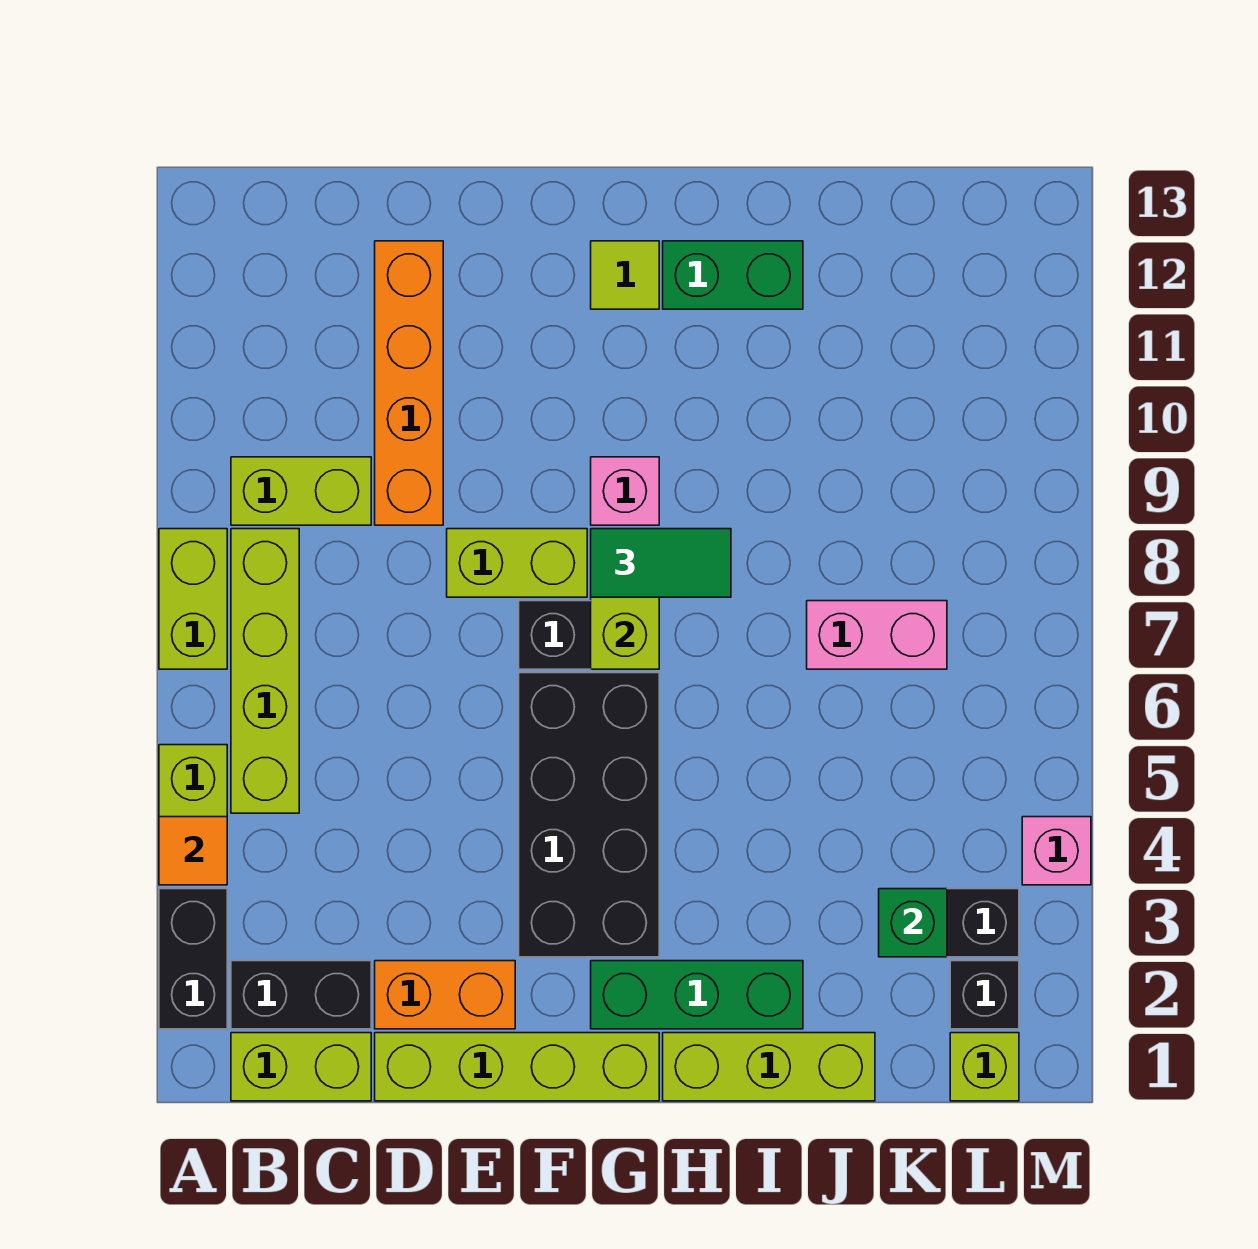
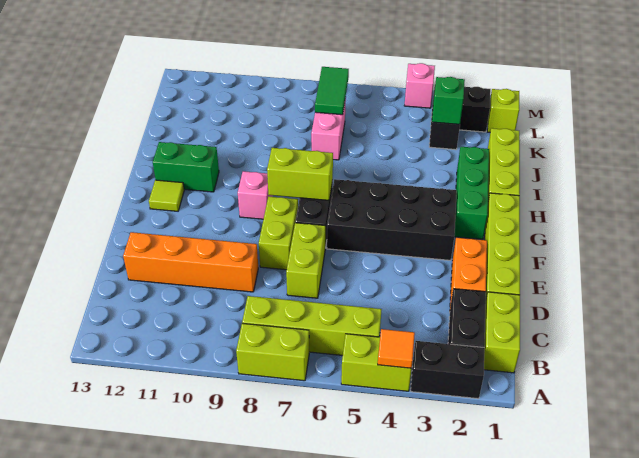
lime 1x2 brick [231,457,371,525] -> lime 1x2 brick moved to [286,223,325,298]
green 1x2 tile [591,529,731,597] -> green 1x2 tile moved to [315,67,349,115]
green 1x2 brick [663,241,803,309] -> green 1x2 brick turned to [153,142,219,192]

